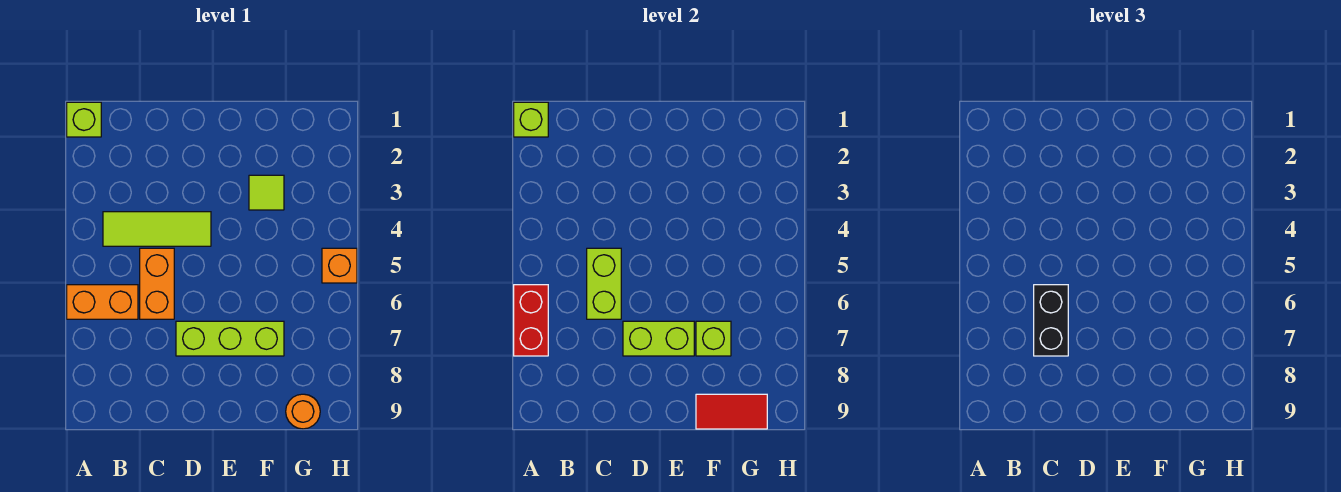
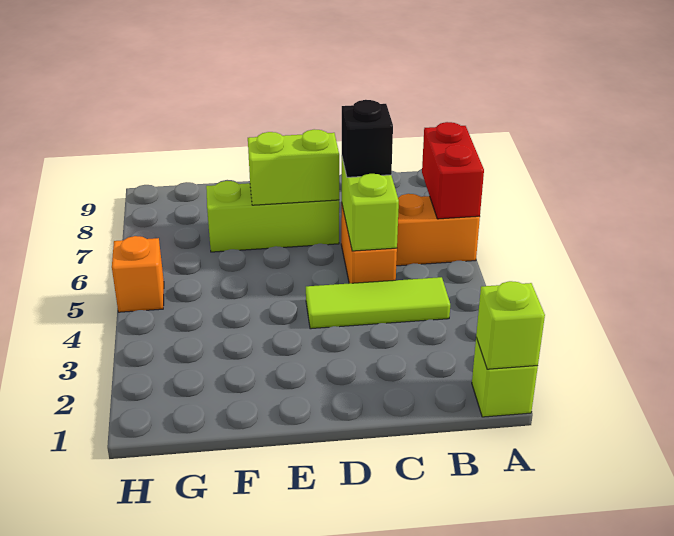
black 1x2 brick [1034,285,1068,356] -> black 1x1 brick [342,100,393,177]
lime 1x1 tile [249,175,284,210] -> none
lime 1x1 brick [696,321,731,356] -> none
red 1x2 tile [696,394,767,429] -> none
orange 1x1 round brick [286,394,320,429] -> none

